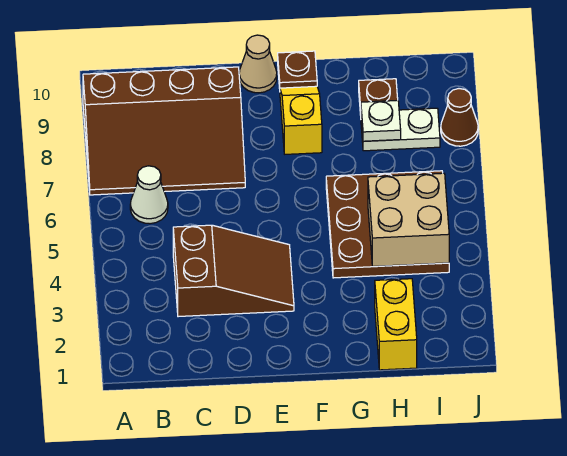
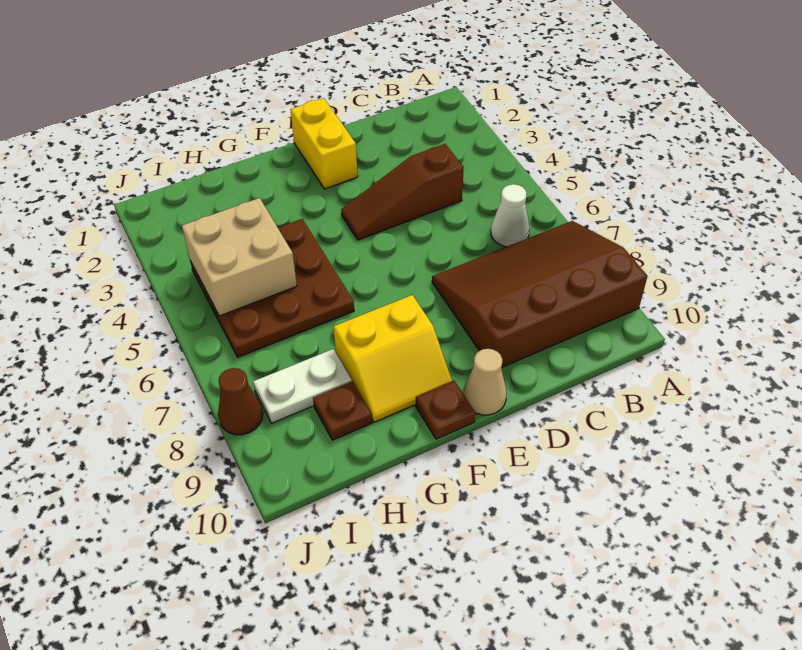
brown 2x3 slope [173,225,294,317] -> brown 1x3 slope [341,144,464,240]
yellow 1x2 slope [280,86,322,154] -> yellow 2x2 slope [334,295,452,422]
yellow 1x2 brick [375,279,417,370] -> yellow 1x2 brick moved to [290,98,358,189]
white 1x1 plate [361,100,401,141] -> none

